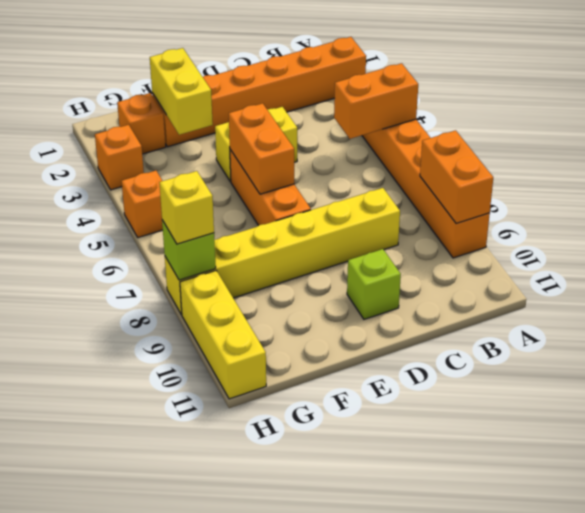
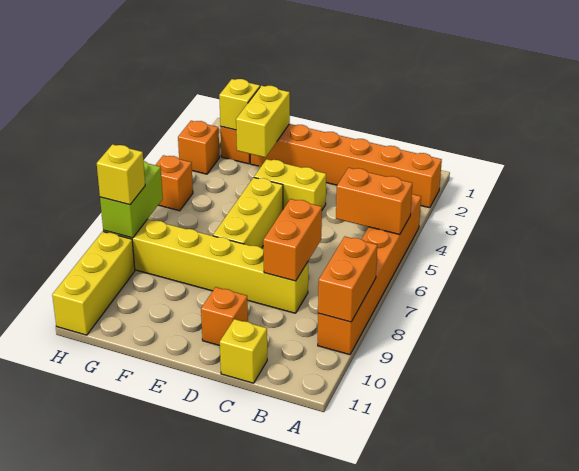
none -> yellow 1x1 brick [220,319,267,383]
lime 1x1 brick [347,249,401,319] -> orange 1x1 brick [201,287,248,346]
orange 1x3 brick [230,150,311,226] -> yellow 1x3 brick [213,178,283,248]
orange 1x2 brick [229,103,294,194] -> orange 1x2 brick moved to [263,199,322,281]
none -> yellow 1x1 brick [219,79,260,130]
lime 1x1 brick [162,220,216,280] -> lime 1x2 brick [100,161,163,238]

